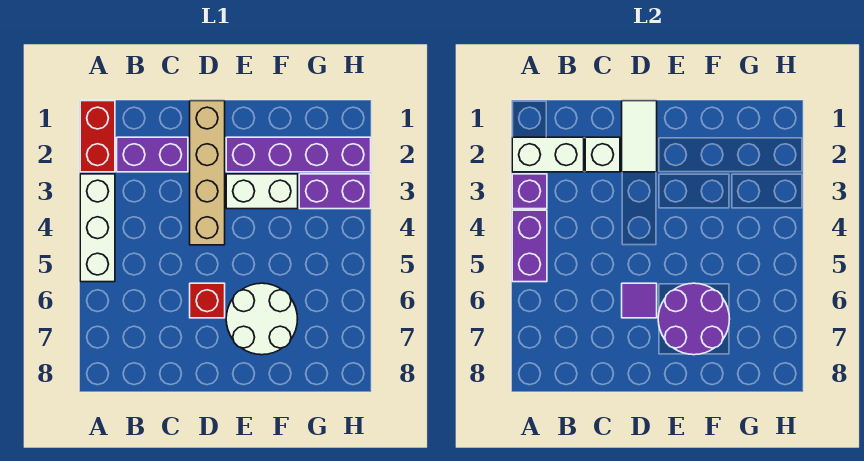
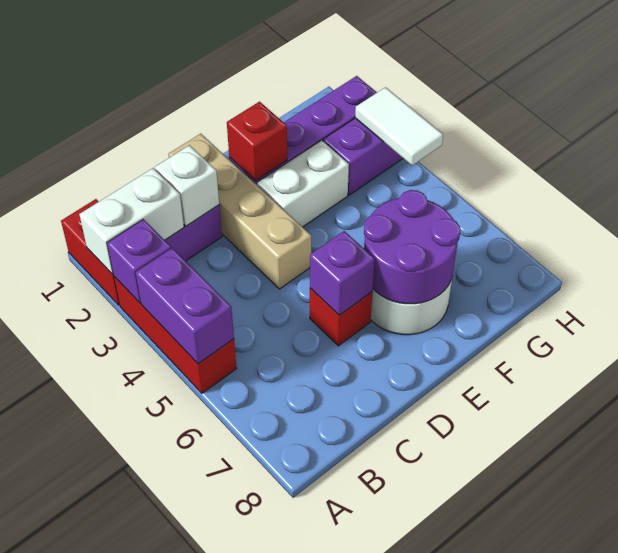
white 1x3 brick [80,174,115,282] -> red 1x3 brick [114,277,237,393]
white 1x2 tile [622,101,657,172] -> white 1x2 tile moved to [355,87,443,166]
purple 1x1 tile [622,283,657,318] -> purple 1x1 brick [310,231,375,315]
none -> red 1x1 brick [227,102,287,181]

